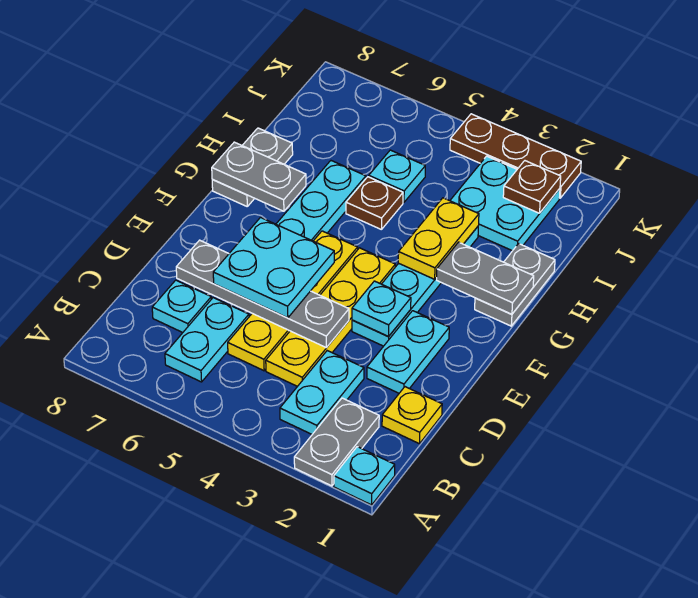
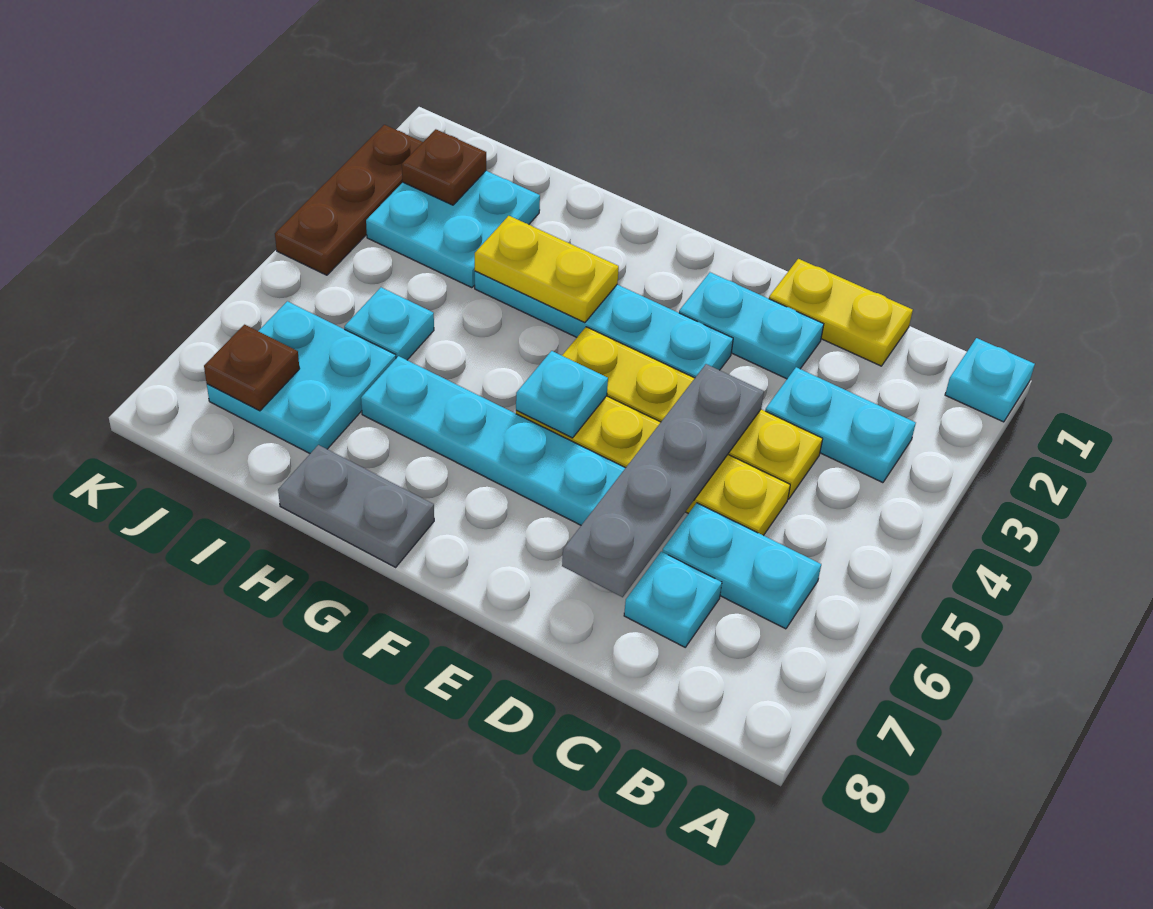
grey 1x2 plate [294,398,379,486] -> none
yellow 1x1 plate [382,387,442,444] -> yellow 1x2 plate [769,259,913,366]
cyan 2x2 plate [213,217,334,318] -> cyan 2x2 plate moved to [207,301,396,453]
cyan 1x1 plate [352,281,411,337] -> cyan 1x1 plate moved to [516,351,608,438]
grey 1x2 plate [475,244,555,326] -> none
grey 1x2 plate [436,242,534,314] -> none
grey 1x2 plate [212,142,306,211] -> none
brown 1x1 plate [346,177,403,230] -> brown 1x1 plate moved to [204,325,300,411]

